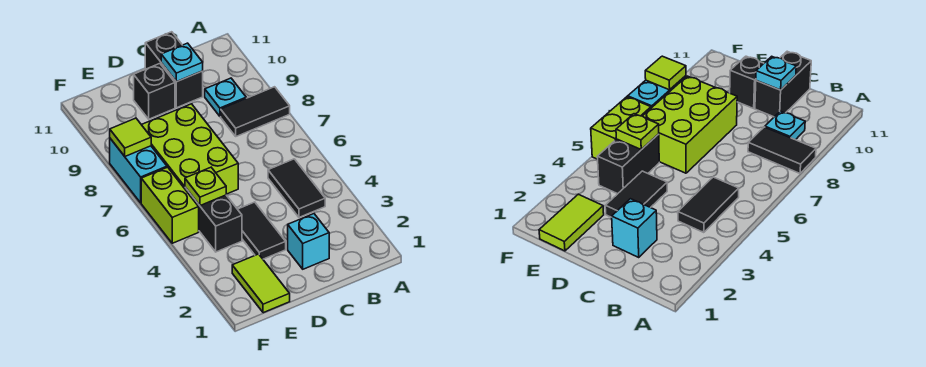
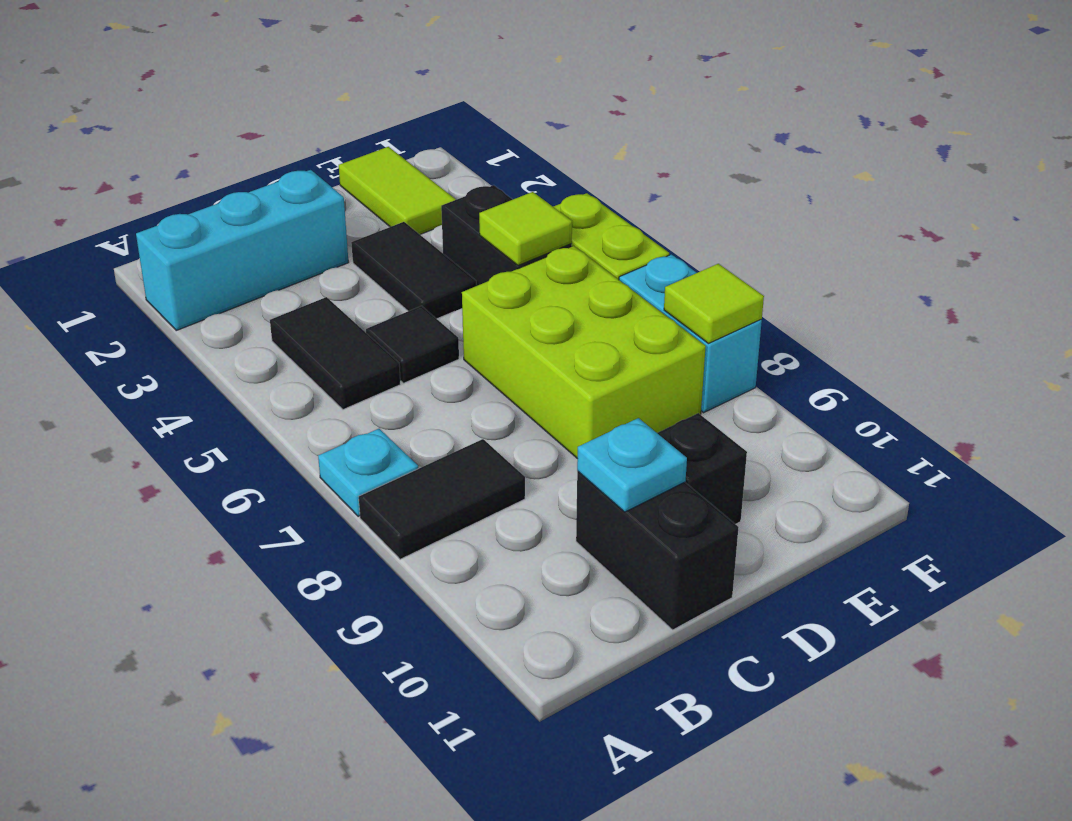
cyan 1x1 plate [205,78,246,116] -> cyan 1x1 plate moved to [318,429,418,516]
cyan 1x1 brick [288,214,329,269] -> cyan 1x3 brick [136,170,349,330]
none -> black 1x1 tile [366,306,459,383]
lime 1x1 plate [185,167,226,206] -> lime 1x1 tile [479,192,572,266]

